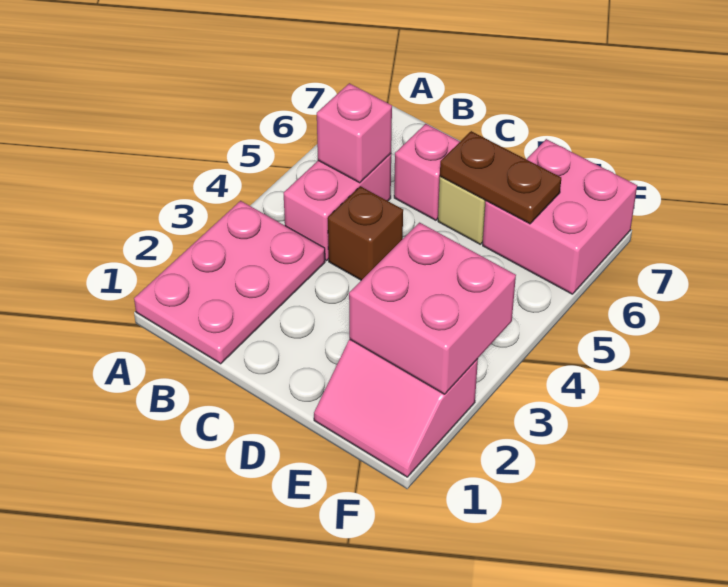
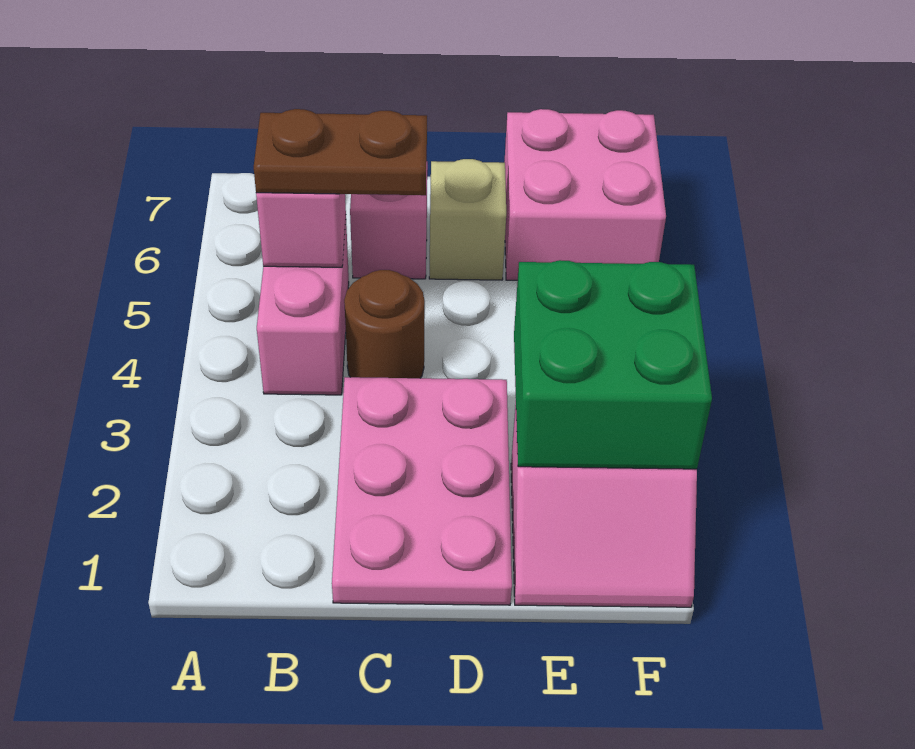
pink 2x3 plate [134,201,325,364] -> pink 2x3 plate moved to [332,377,512,605]
brown 1x1 brick [328,186,403,280] -> brown 1x1 round brick [344,270,425,378]
brown 1x2 plate [440,131,561,224] -> brown 1x2 plate moved to [254,109,427,195]
pink 2x2 brick [349,223,516,394] -> green 2x2 brick [514,260,712,469]

